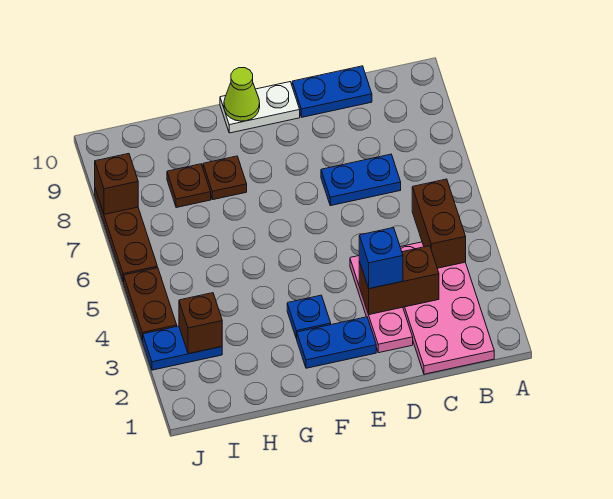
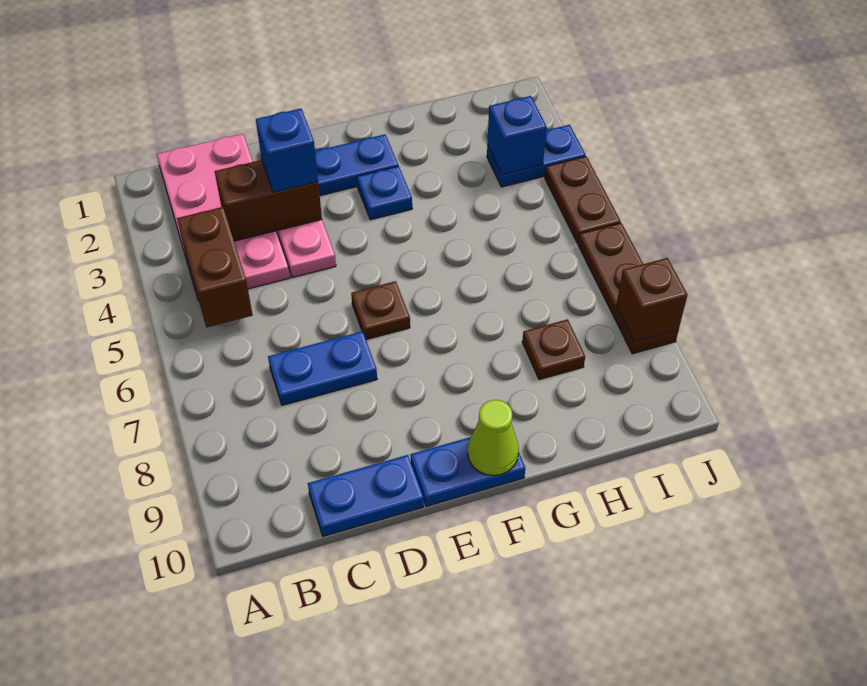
white 1x2 plate [220,82,300,133] -> blue 1x2 plate [410,437,525,507]
brown 1x1 plate [203,156,247,200] -> brown 1x1 plate moved to [351,281,410,340]
brown 1x1 brick [179,293,222,354] -> blue 1x1 brick [487,96,547,175]

